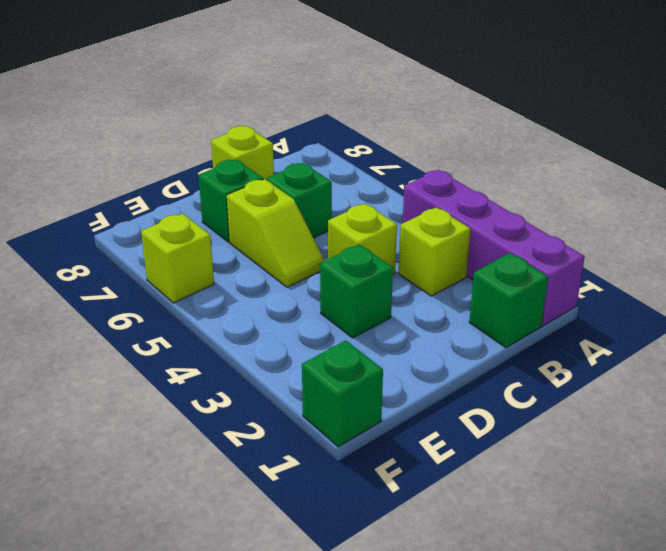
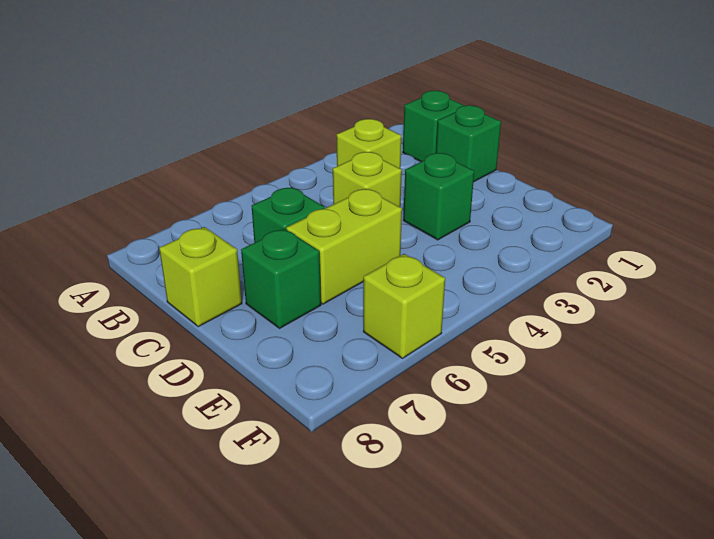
purple 1x4 brick [403,170,585,326] -> none
lime 1x2 slope [227,179,325,287] -> lime 1x2 brick [286,189,402,304]
green 1x1 brick [302,341,383,447] -> green 1x1 brick moved to [436,105,501,182]

